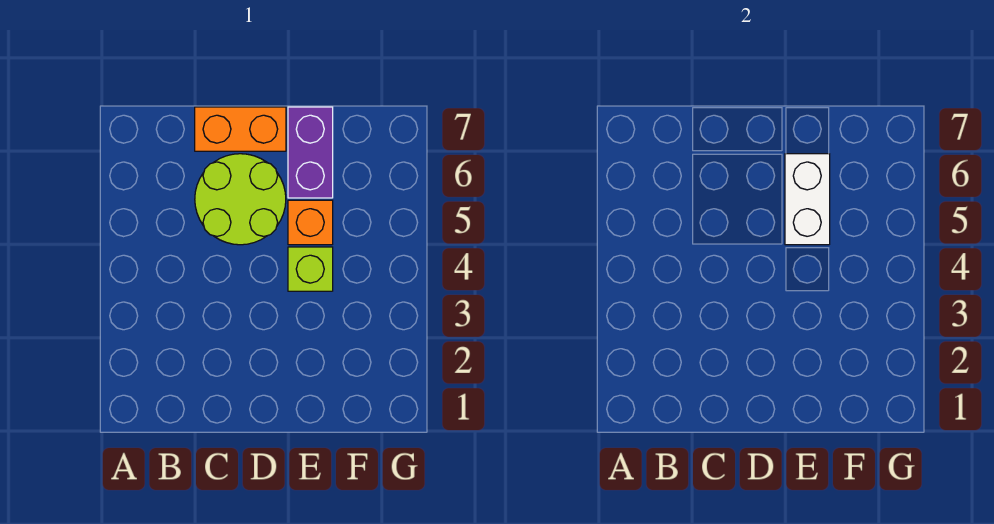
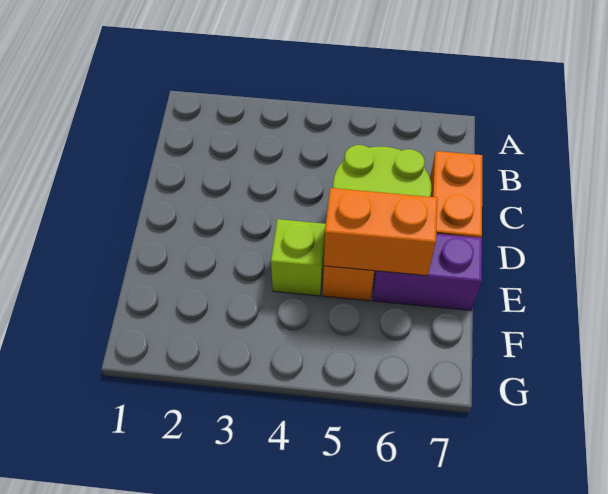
white 1x2 brick [785,154,830,245] -> orange 1x2 brick [324,188,438,276]

